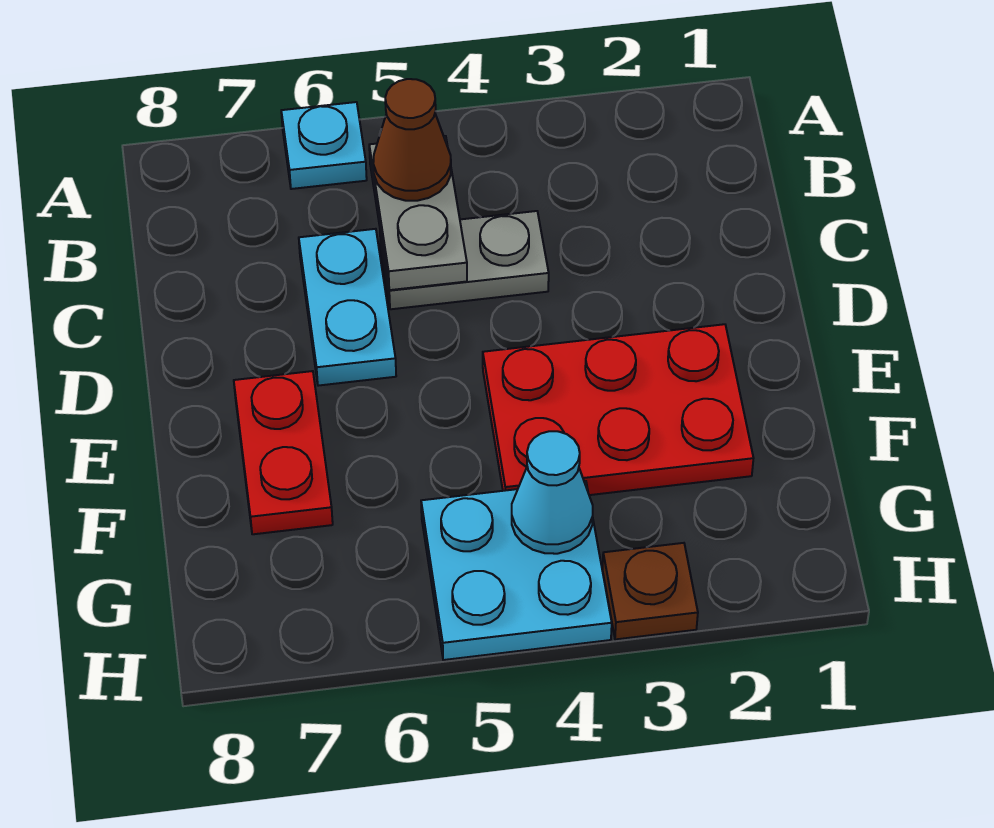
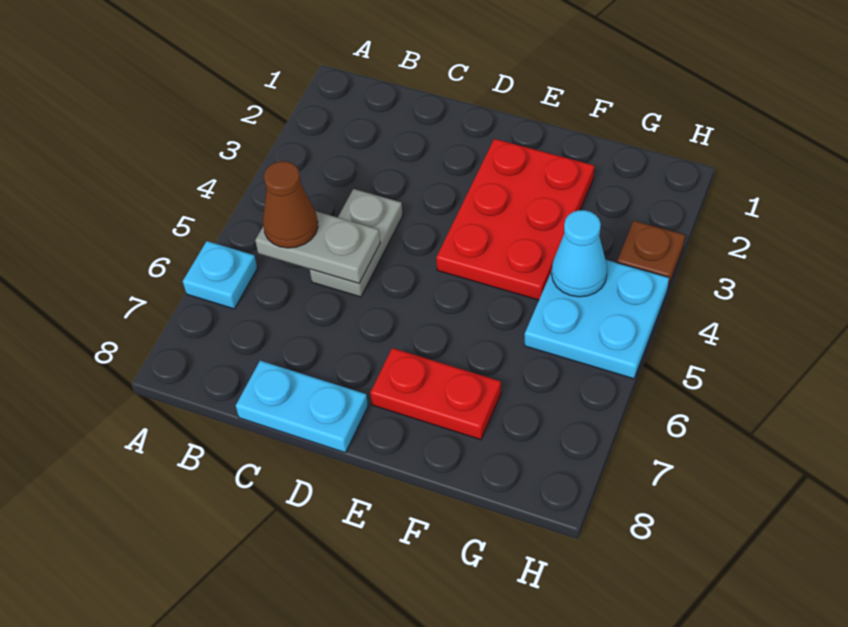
cyan 1x2 plate [299,229,396,386] -> cyan 1x2 plate moved to [236,361,368,453]

